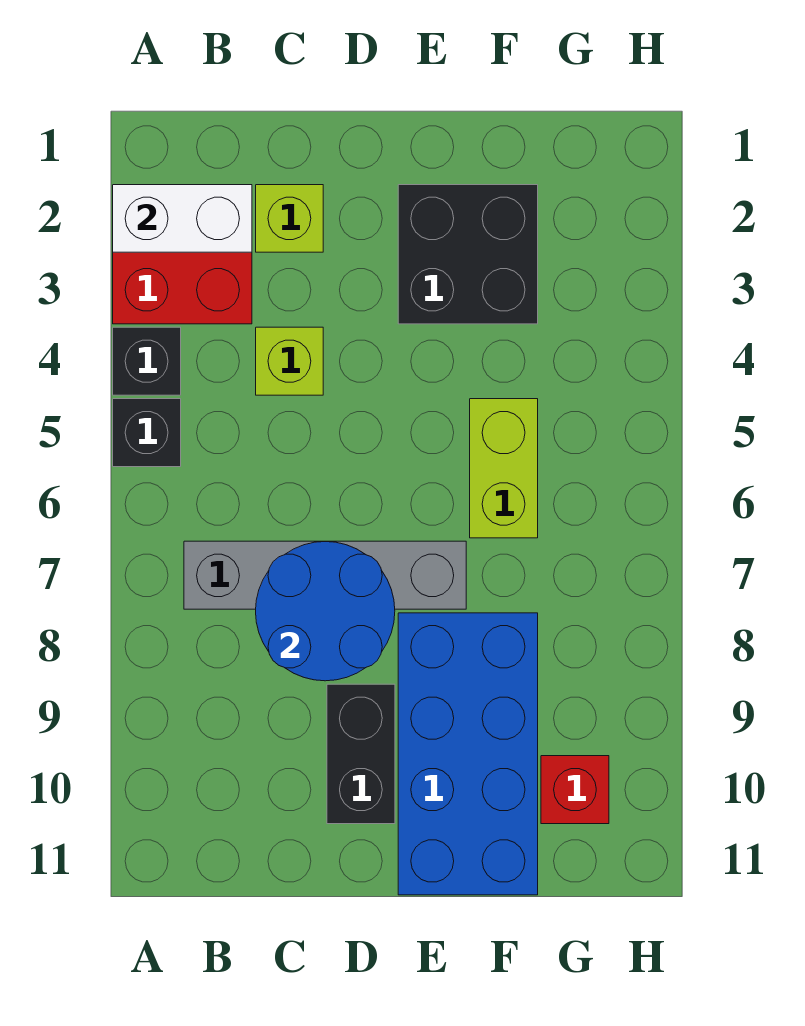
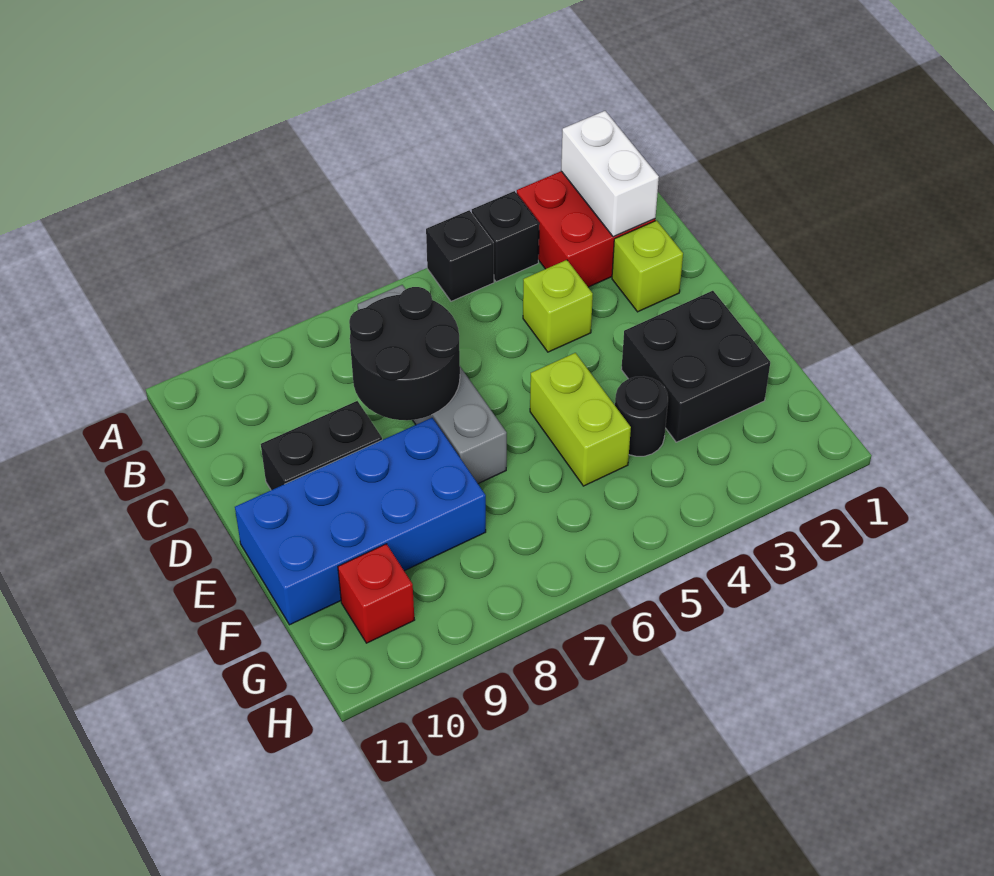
blue 2x2 round brick [256,541,395,681] -> black 2x2 round brick [349,287,460,420]
none -> black 1x1 round brick [615,376,668,456]
lime 1x2 brick [470,399,538,538] -> lime 1x2 brick turned to [530,353,631,486]

